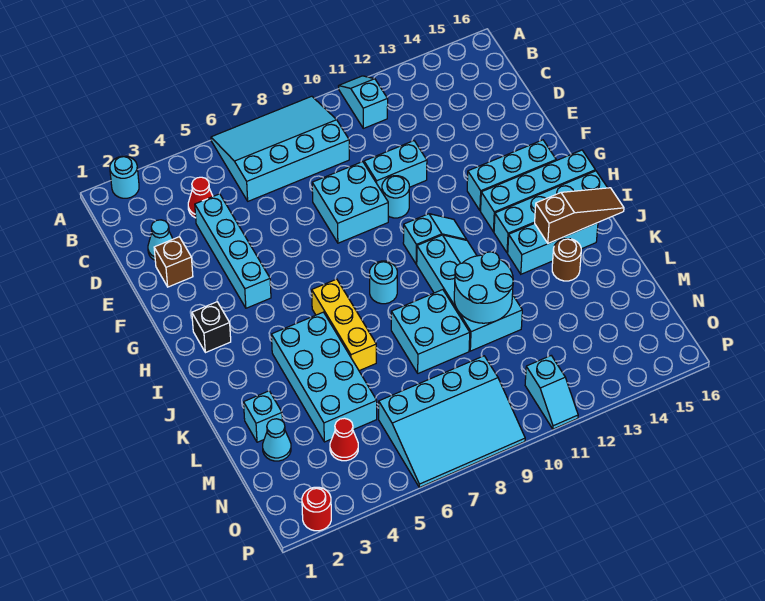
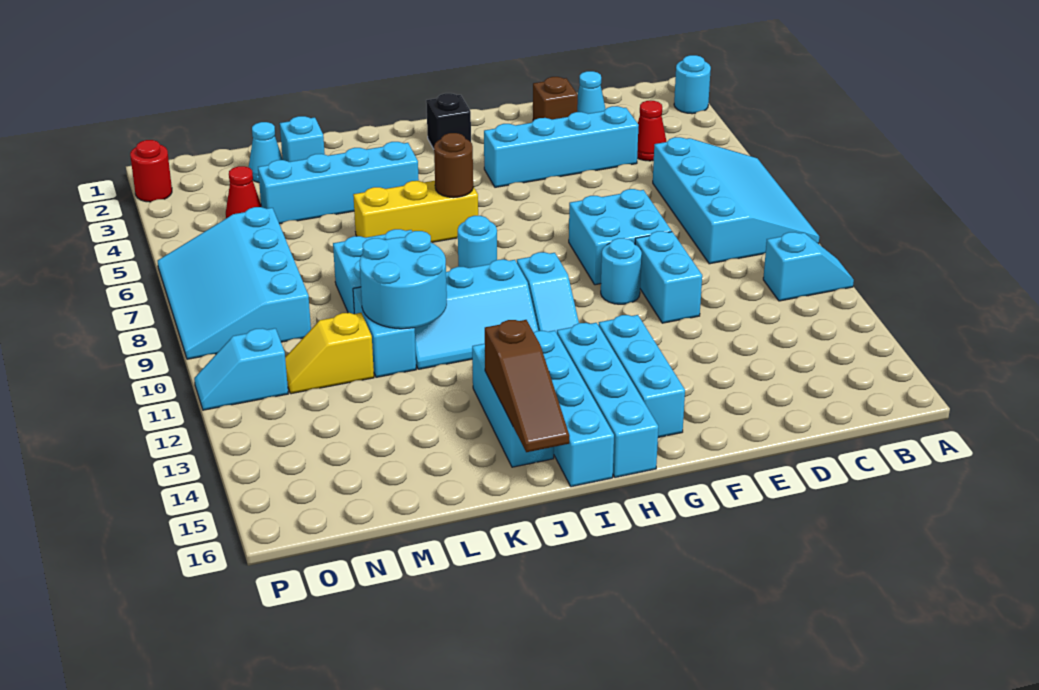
cyan 2x4 brick [271,312,377,442] -> cyan 1x4 brick [258,142,419,224]
brown 1x1 round brick [552,239,581,281] -> brown 1x1 round brick moved to [434,133,473,198]
none -> yellow 1x2 slope [285,313,374,394]

